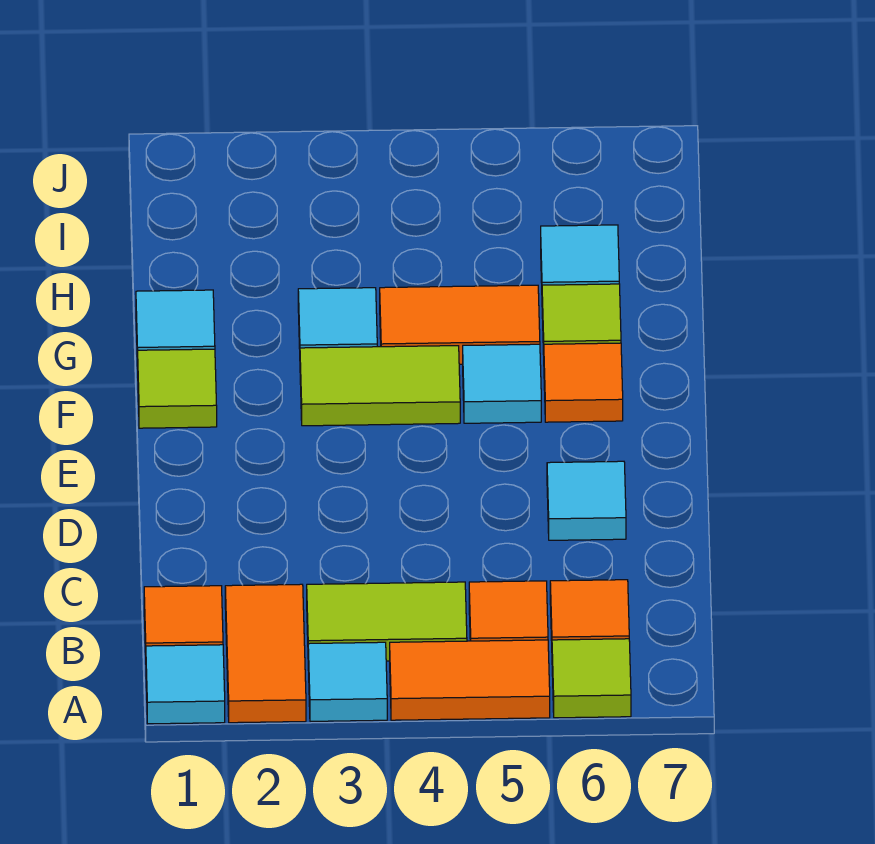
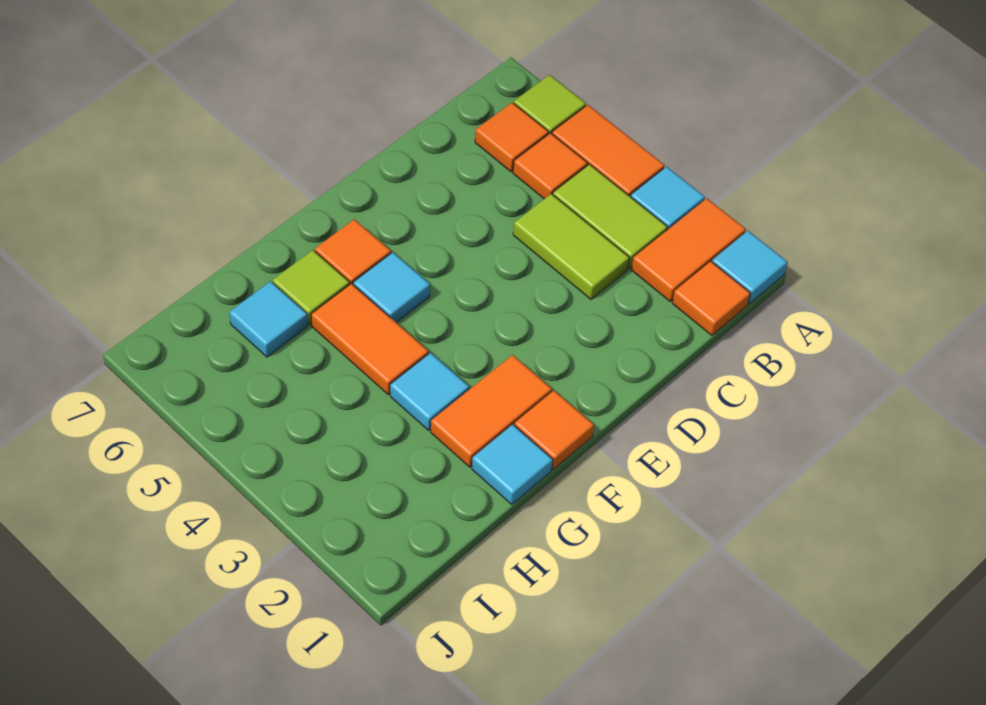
cyan 1x1 tile [547,461,626,540] -> none
lime 1x1 tile [138,349,217,428] -> orange 1x1 tile [514,391,594,469]
none -> orange 1x2 tile [431,355,552,467]
lime 1x2 tile [300,346,460,426] -> lime 1x2 tile moved to [513,194,630,299]

